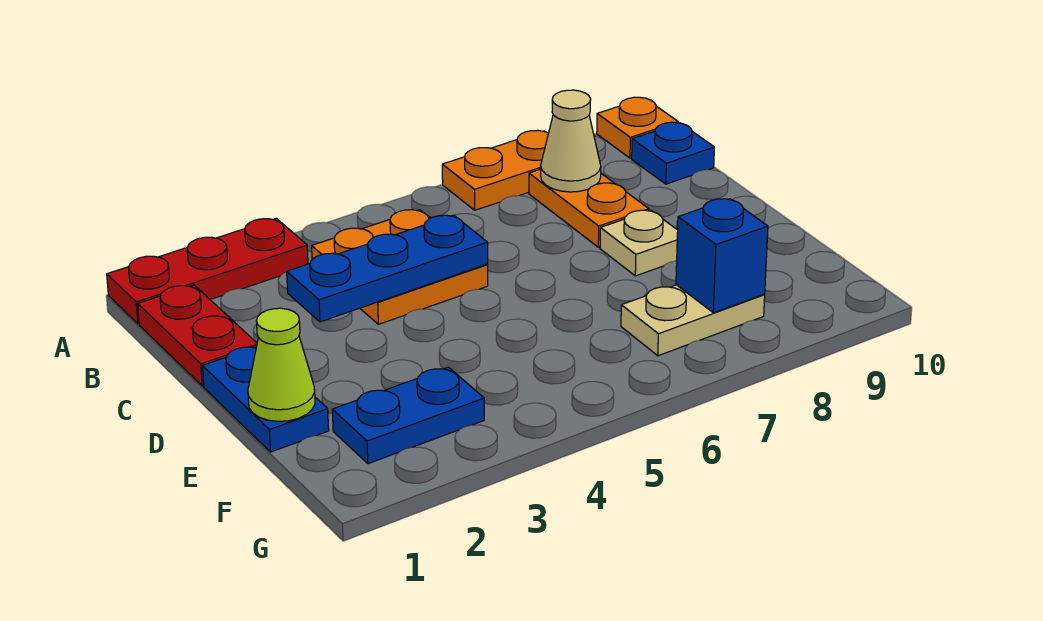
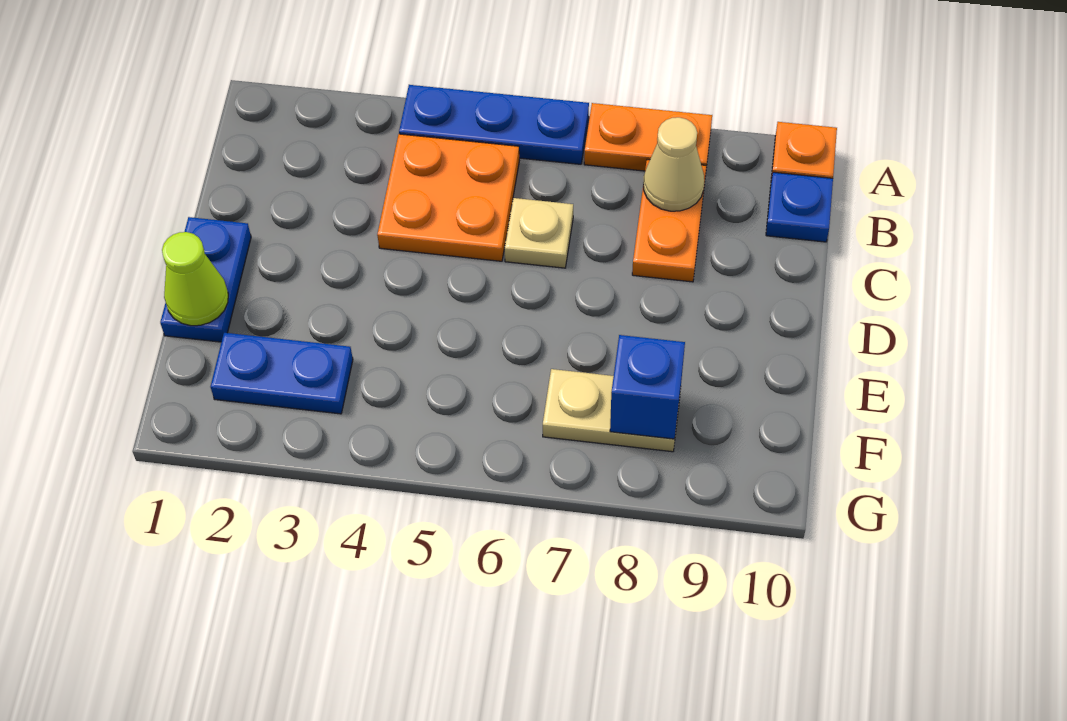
red 1x3 plate [107,218,308,324] -> none
red 1x2 plate [138,285,257,386] -> none
blue 1x3 plate [287,215,488,322] -> blue 1x3 plate moved to [399,85,589,164]
tan 1x1 plate [600,210,678,276] -> tan 1x1 plate moved to [504,198,573,268]

